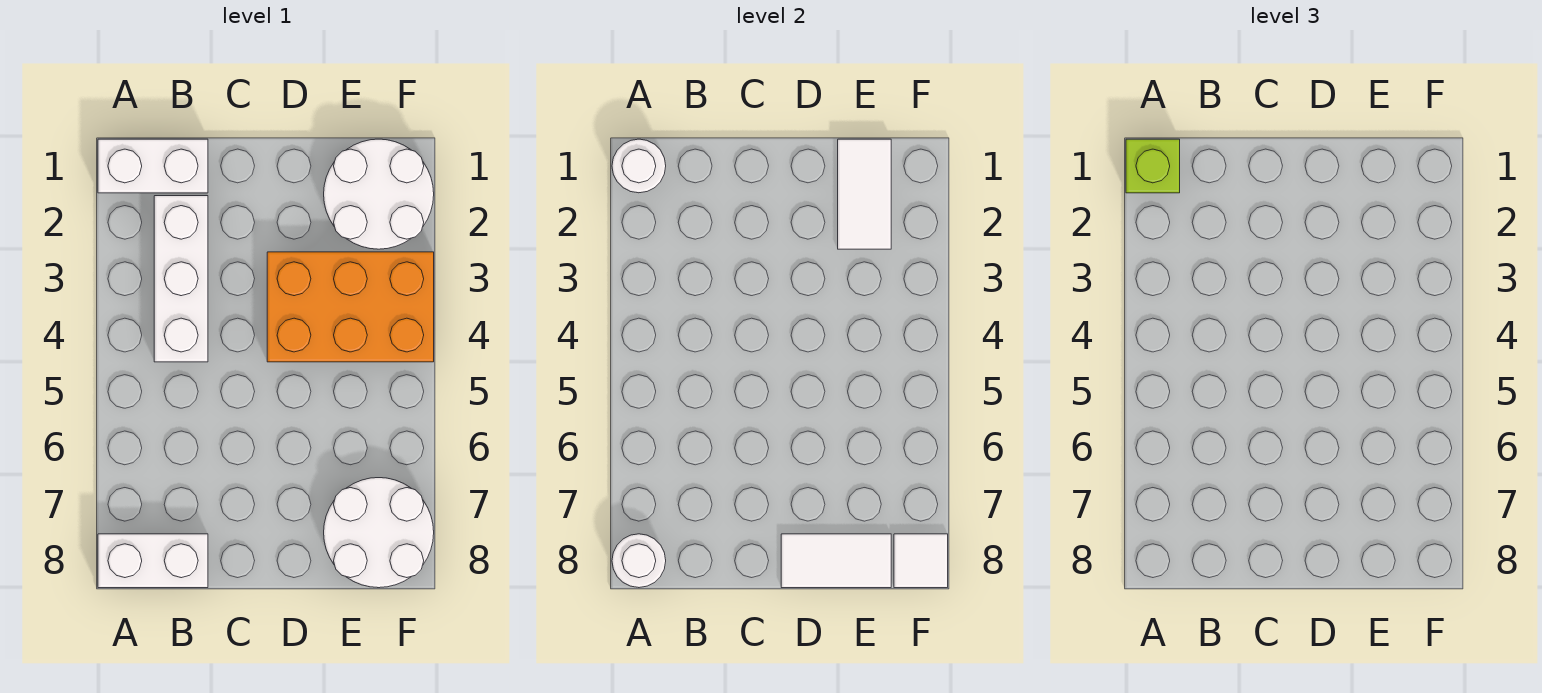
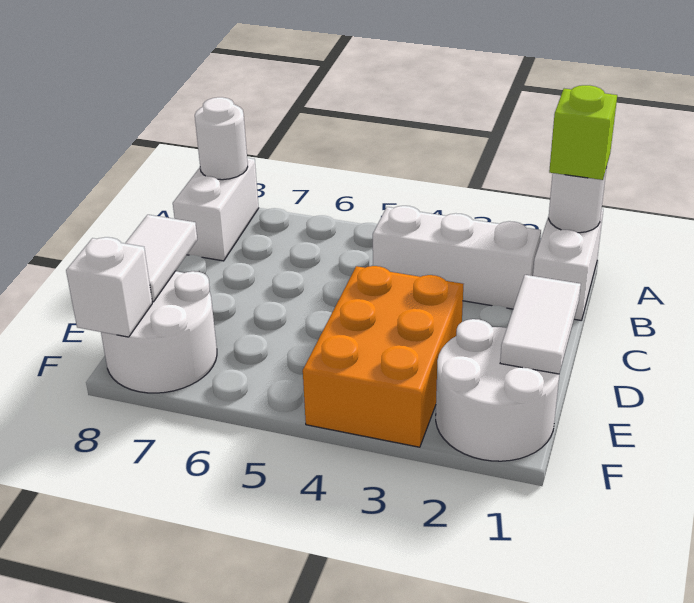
white 1x2 tile [838,139,891,249] -> white 1x2 tile turned to [500,275,581,374]
white 1x1 tile [894,534,948,588] -> white 1x1 brick [66,237,152,337]

